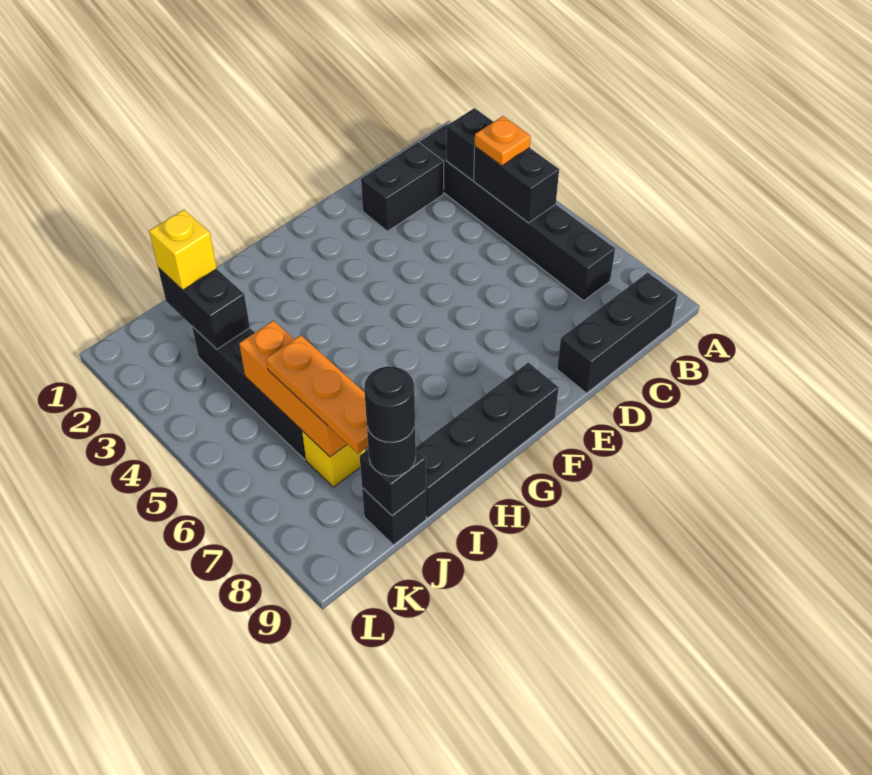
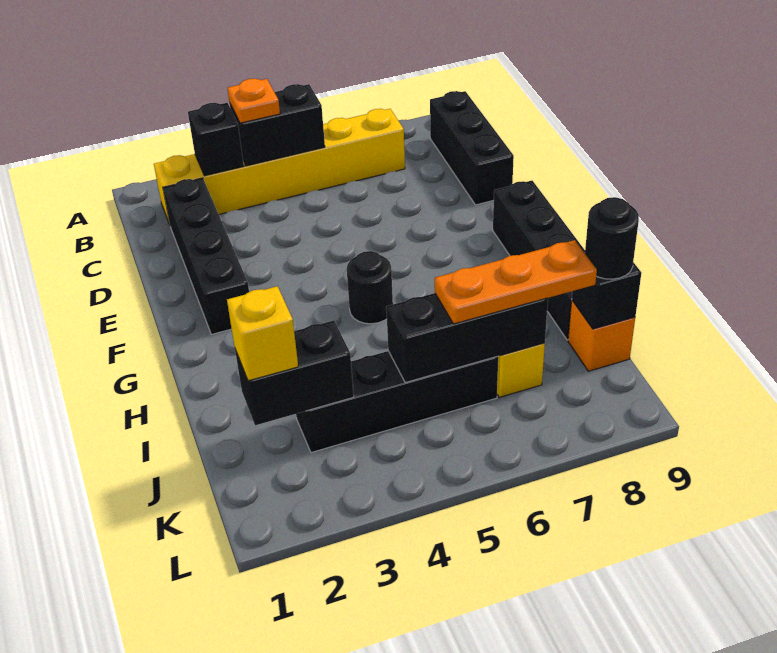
black 1x6 brick [420,124,615,301] -> yellow 1x6 brick [154,109,405,224]
black 1x2 brick [361,142,444,231] -> black 1x4 brick [163,178,249,334]
orange 1x3 brick [239,321,347,457] -> black 1x3 brick [386,293,548,383]
black 1x1 brick [362,488,426,545] -> orange 1x1 brick [568,301,635,371]
black 1x1 round brick [364,366,415,442] -> black 1x1 round brick moved to [347,251,393,324]

